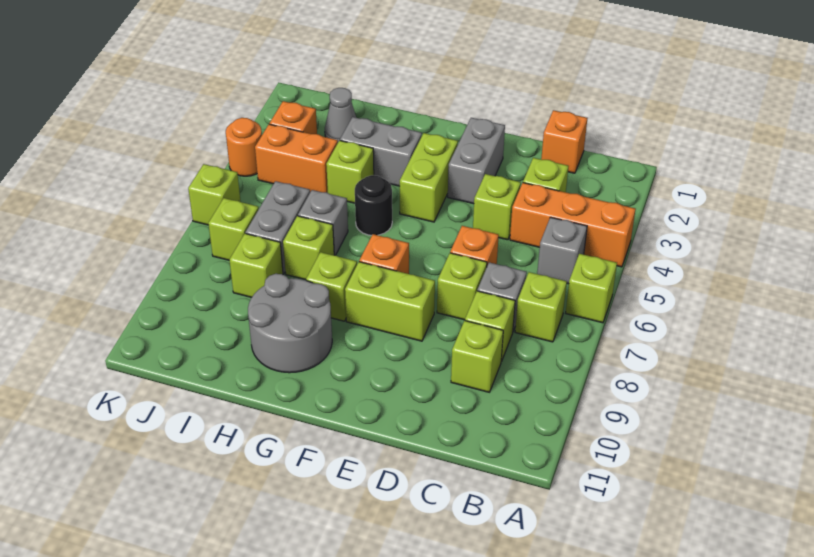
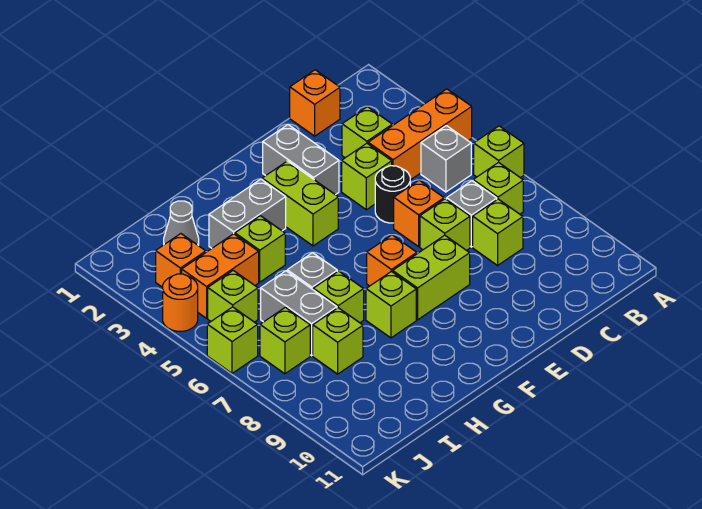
lime 1x1 brick [451,321,503,392] -> lime 1x1 brick moved to [208,271,258,322]
black 1x1 round brick [355,175,392,235] -> black 1x1 round brick moved to [375,166,410,223]
grey 2x2 round brick [248,274,332,373] -> none

